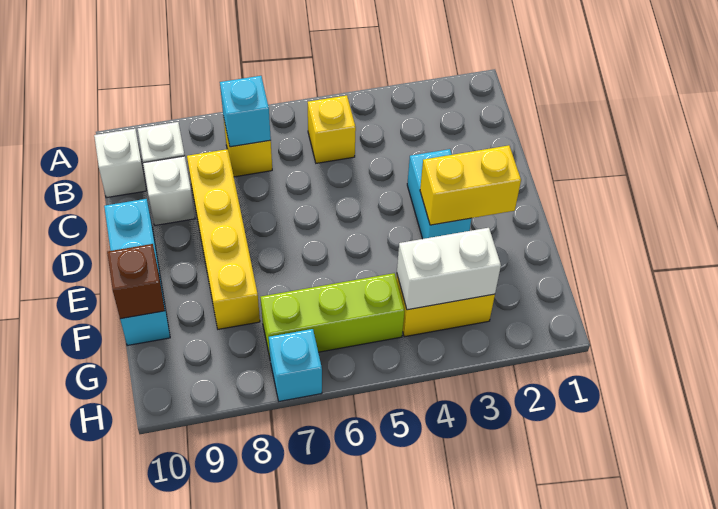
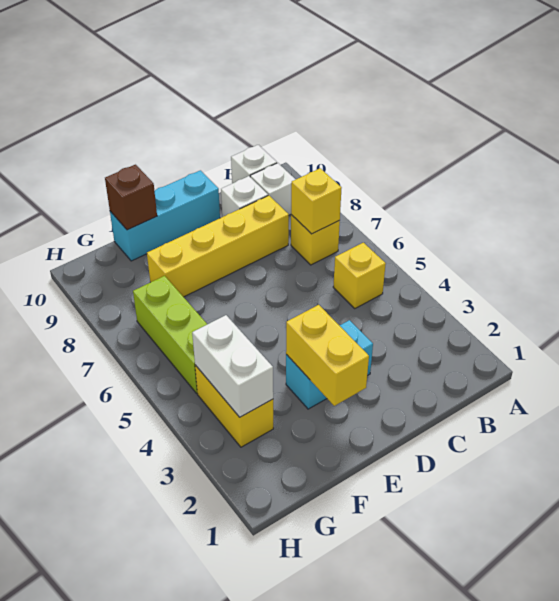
cyan 1x1 brick [220,76,271,147] -> yellow 1x1 brick [291,168,341,234]
cyan 1x1 brick [269,329,322,401] -> none

